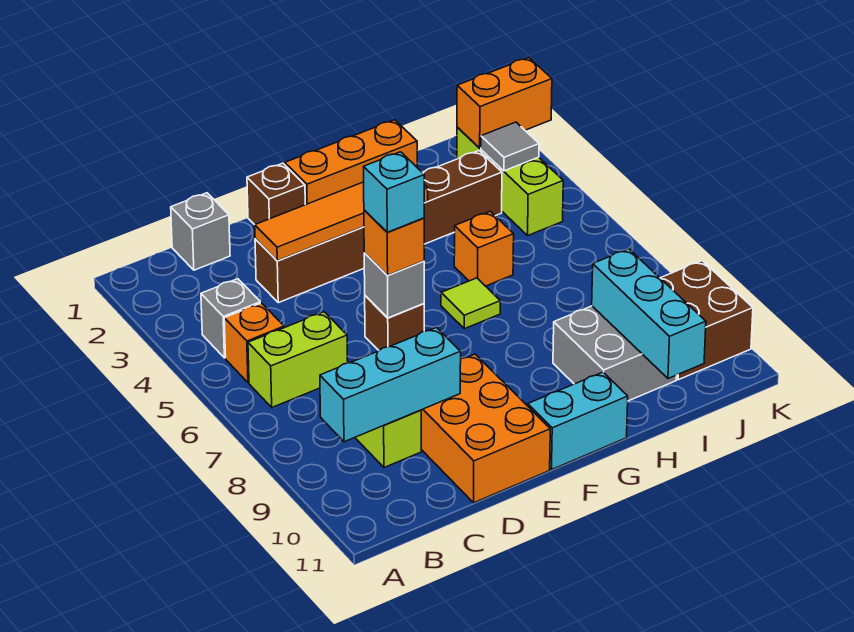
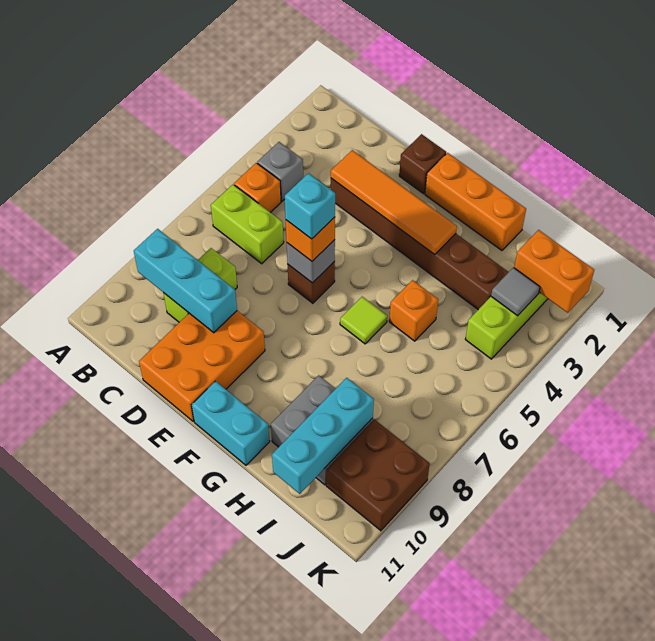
grey 1x1 brick [171,193,230,270] -> none

